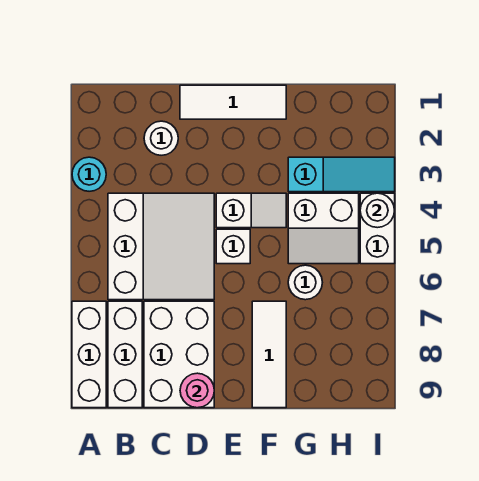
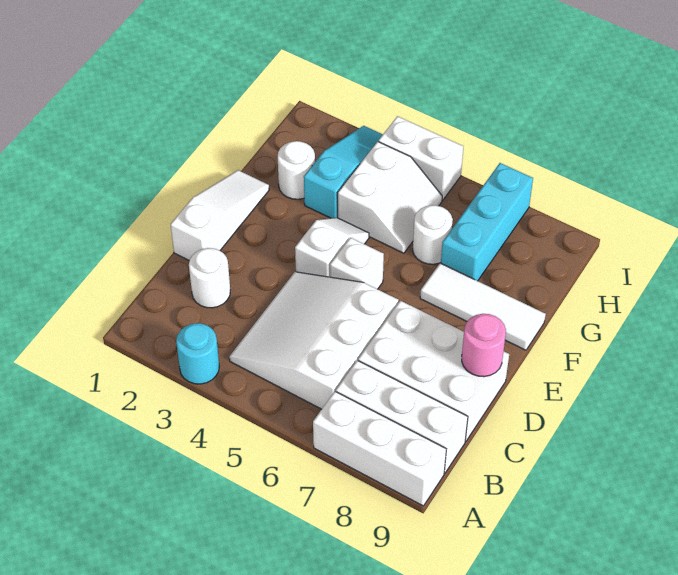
white 3x3 slope [108,193,214,300] -> white 3x3 slope turned to [229,272,399,409]
white 1x3 tile [180,85,286,119] -> white 1x3 slope [171,170,269,260]
none -> cyan 1x3 brick [441,163,533,281]
white 1x1 round brick [360,193,395,228] -> white 1x1 round brick moved to [278,141,315,199]

